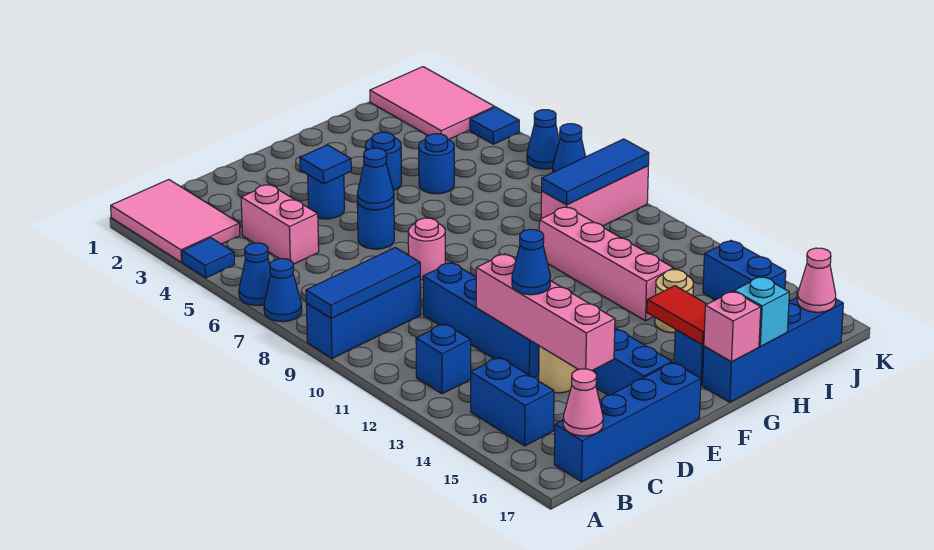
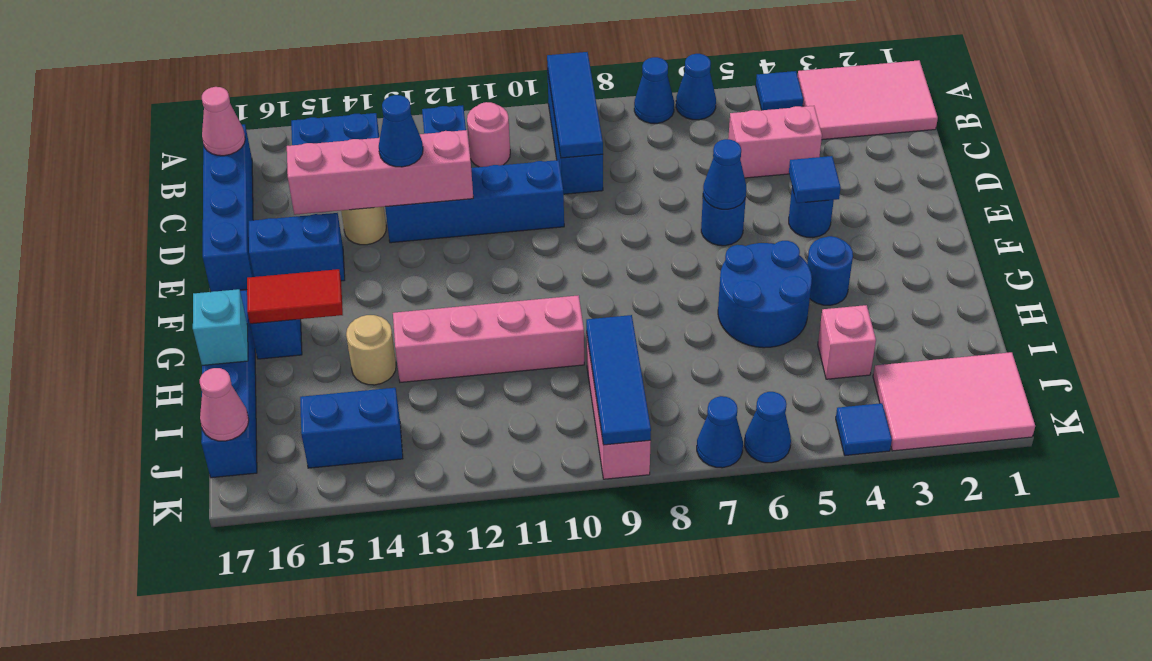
pink 1x1 round brick [408,218,445,280] -> pink 1x1 round brick moved to [467,102,510,167]
pink 1x1 brick [704,291,761,362] -> pink 1x1 brick moved to [818,305,876,379]
blue 1x1 round brick [419,134,454,194] -> blue 2x2 round brick [718,241,812,348]

